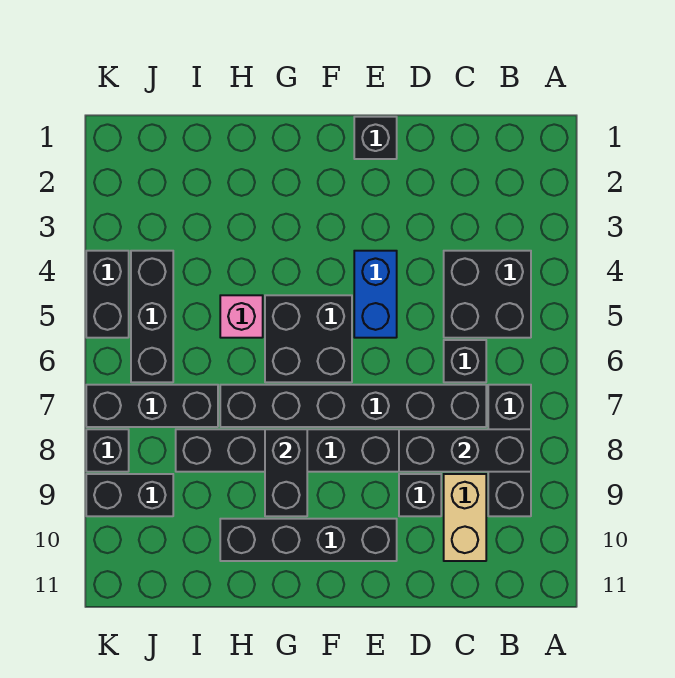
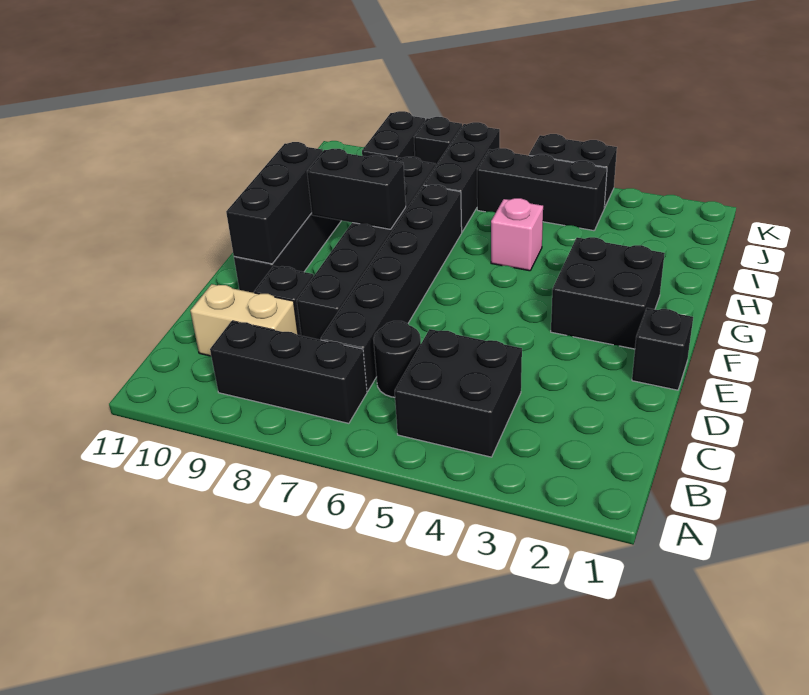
black 1x3 brick [399,429,531,472] -> black 1x3 brick moved to [226,142,322,264]
black 1x1 brick [444,340,486,382] -> black 1x1 round brick [373,321,421,397]
blue 1x2 brick [354,251,397,338] -> none
black 2x2 brick [265,295,352,382] -> black 2x2 brick moved to [551,237,665,349]

